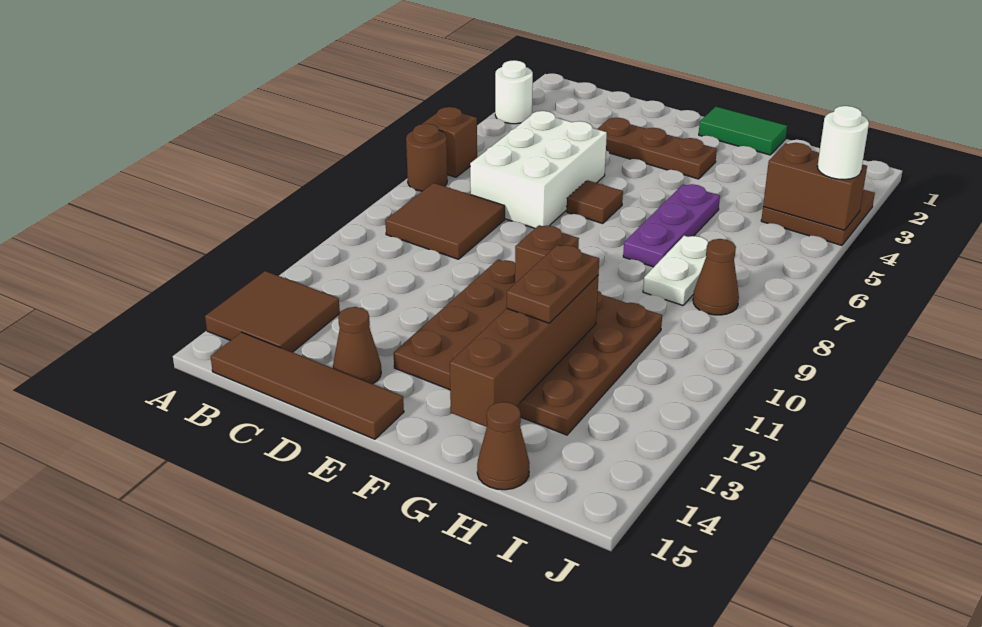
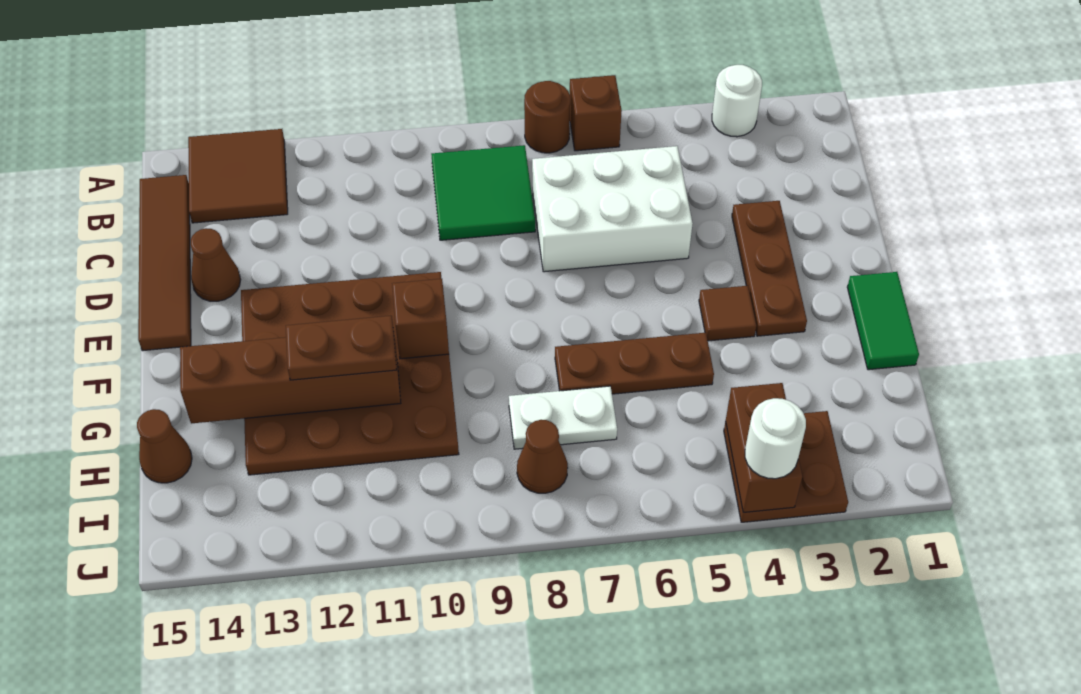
brown 2x2 tile [385,183,505,259] -> green 2x2 tile [431,145,535,240]
brown 1x1 tile [567,180,623,224] -> brown 1x1 tile moved to [699,286,756,341]
purple 1x3 plate [623,184,720,267] -> brown 1x3 plate [555,333,714,394]

